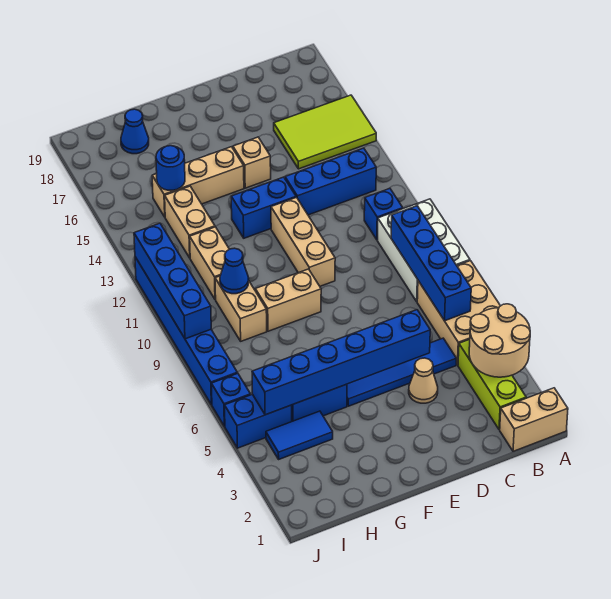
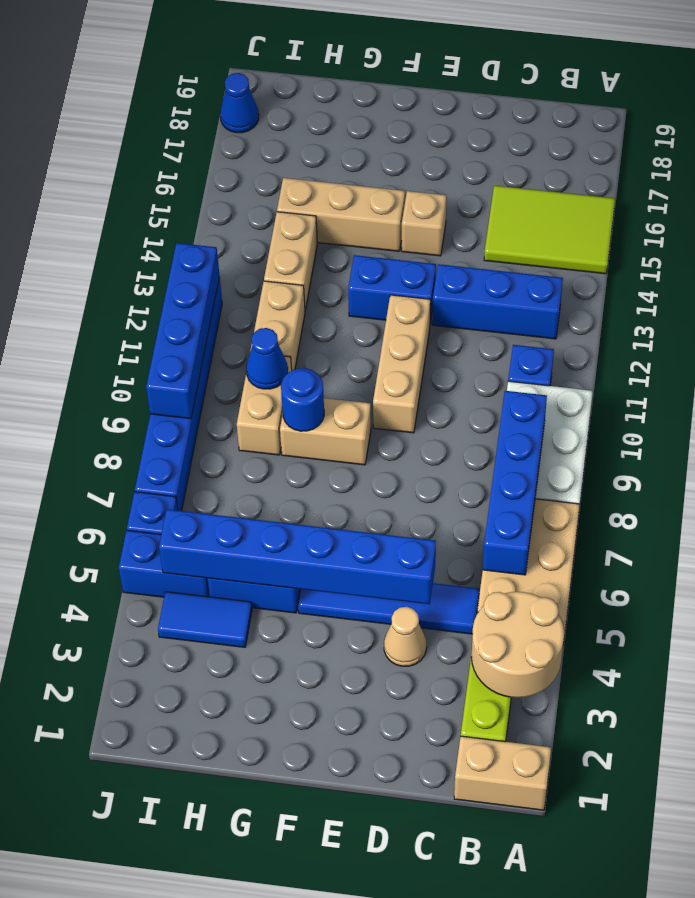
blue 1x1 round brick [156,146,185,190] -> blue 1x1 round brick moved to [281,368,324,431]
blue 1x1 cone [121,109,149,154] -> blue 1x1 cone moved to [220,73,259,133]

